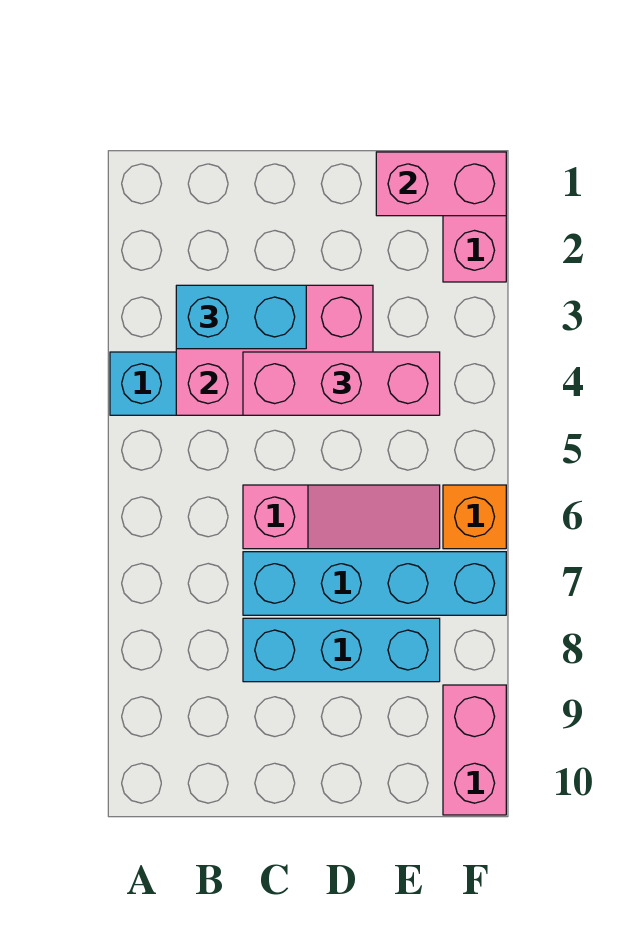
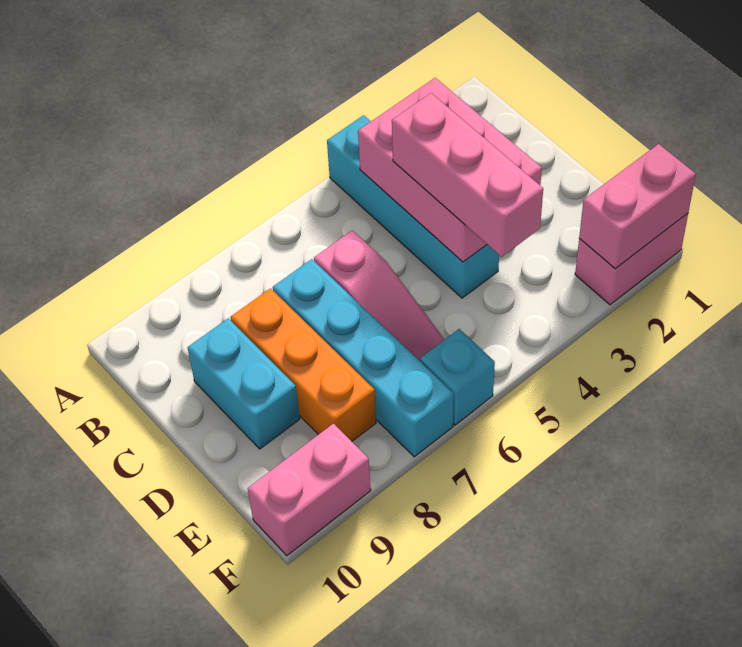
cyan 1x2 brick [176,285,306,349] -> cyan 1x2 brick moved to [188,318,300,449]
cyan 1x3 brick [243,618,440,682] -> orange 1x3 brick [231,289,376,441]
pink 1x2 brick [376,152,506,216] -> pink 1x2 brick turned to [579,144,696,269]
orange 1x1 brick [443,485,506,549] -> cyan 1x1 brick [420,329,495,425]

